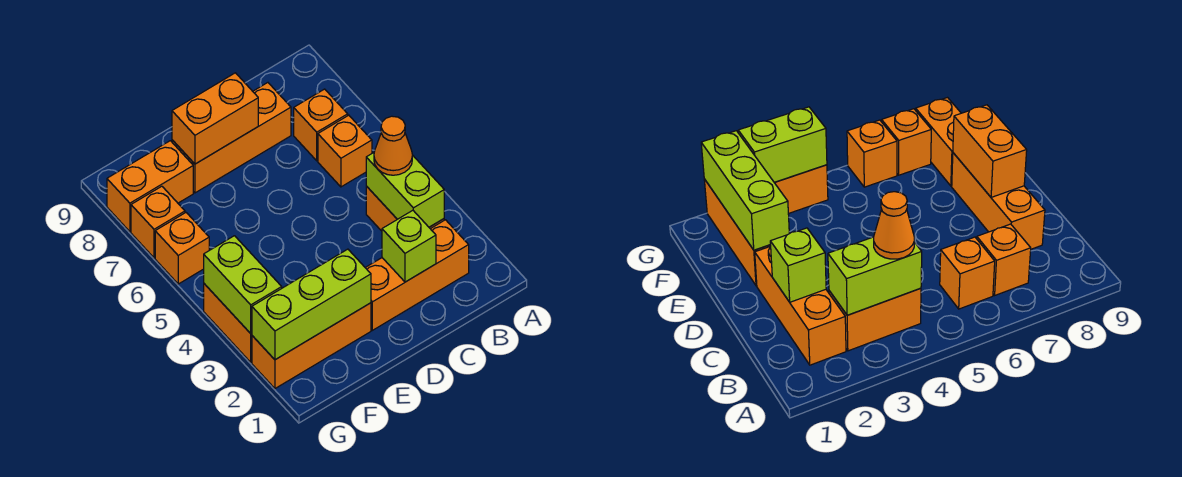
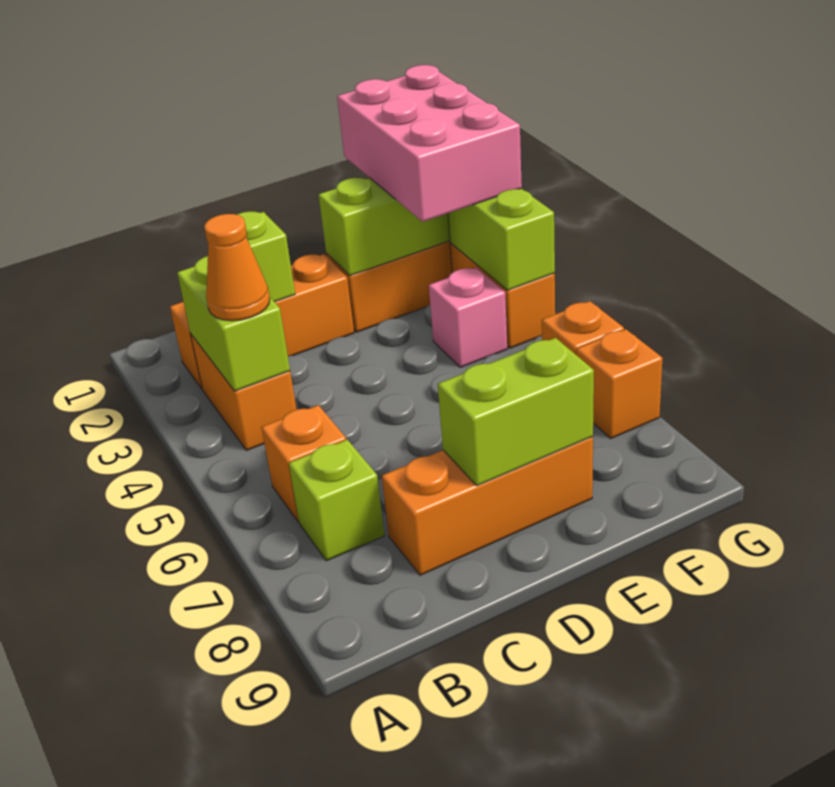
orange 1x1 brick [294,89,348,161] -> lime 1x1 brick [289,440,384,561]
orange 1x2 brick [172,73,258,164] -> lime 1x2 brick [438,338,594,486]
none -> pink 2x3 brick [337,65,522,222]
none -> pink 1x1 brick [429,268,507,367]
orange 1x2 brick [107,141,193,232] -> none

